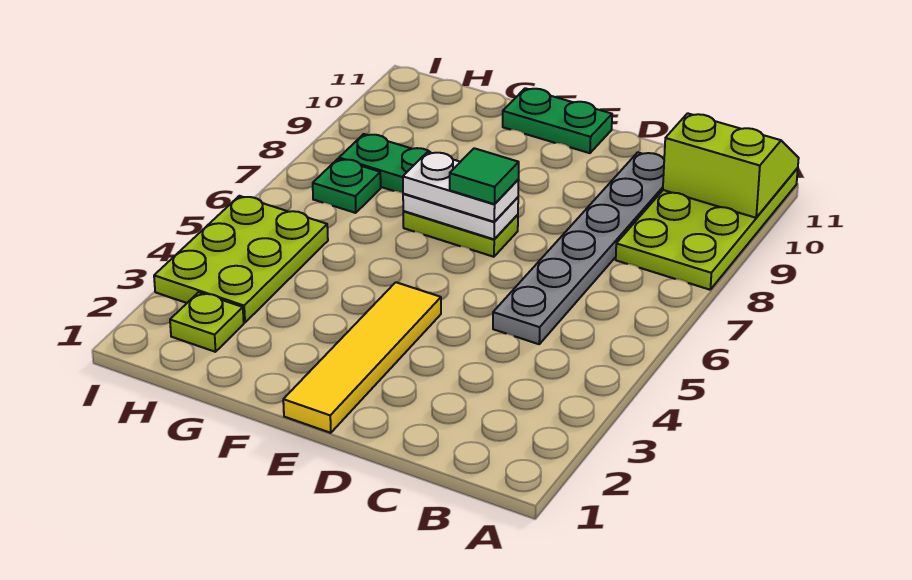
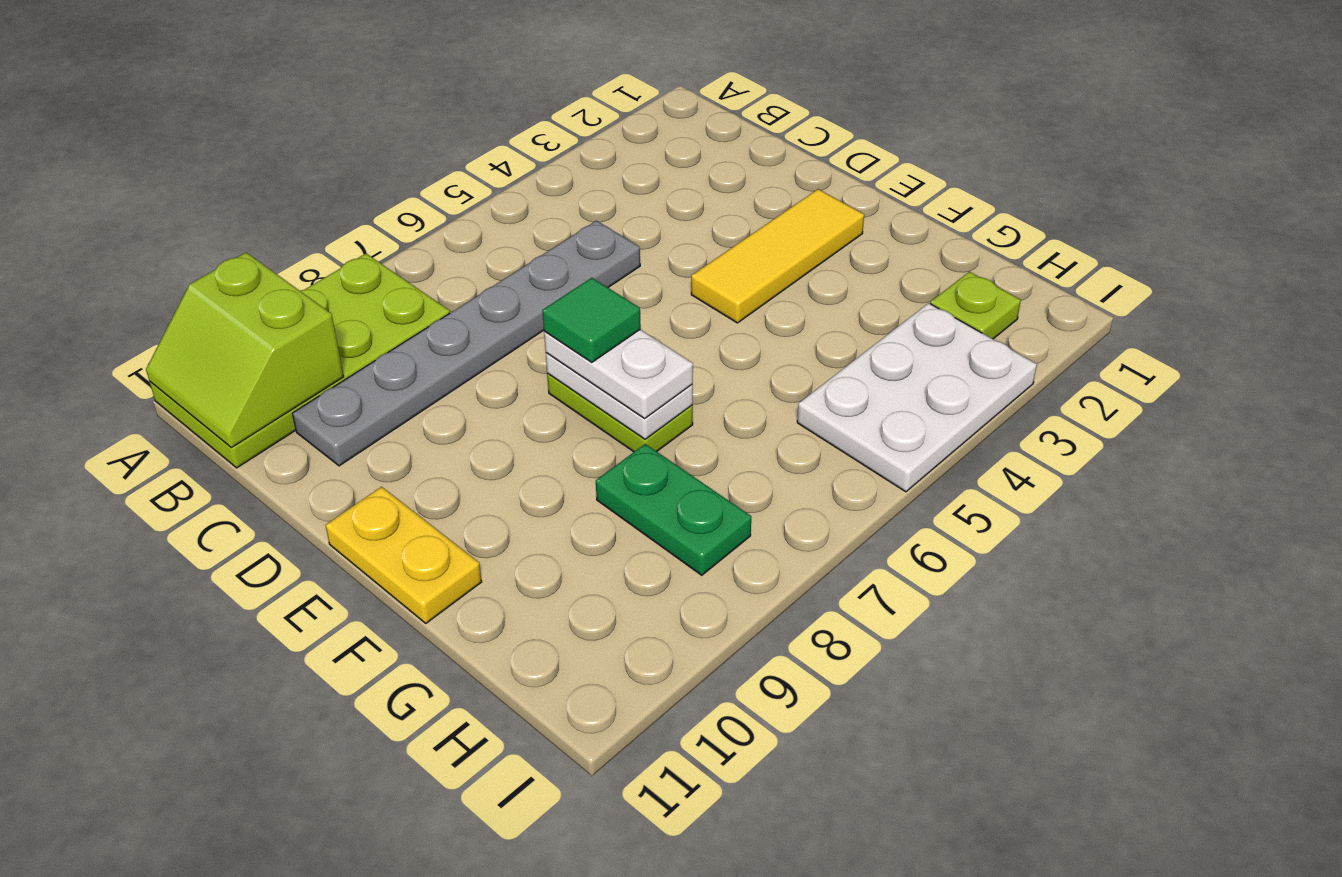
yellow 1x4 tile [283,282,441,433] -> yellow 1x3 tile [691,189,864,323]
green 1x2 plate [503,88,612,153] -> yellow 1x2 plate [325,487,482,623]
lime 2x3 plate [154,196,328,323] -> white 2x3 plate [797,303,1037,492]
green 1x1 plate [313,159,381,213] -> none

